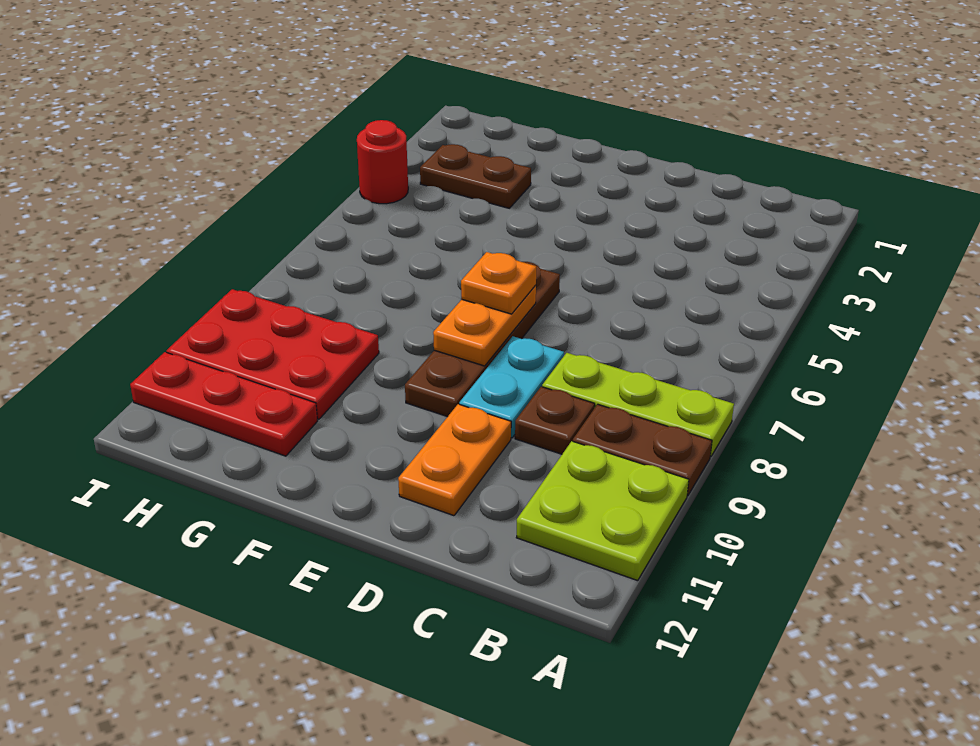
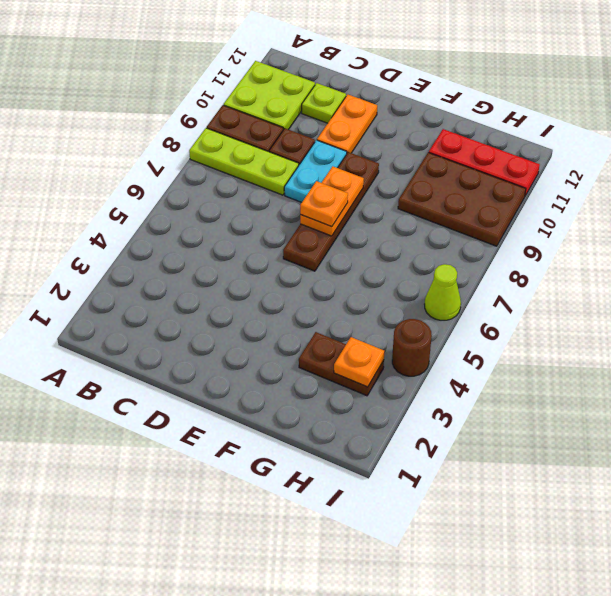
none -> lime 1x1 plate [302,83,346,123]
red 2x3 plate [166,289,379,419] -> brown 2x3 plate [398,152,526,246]
none -> orange 1x1 plate [334,337,384,387]
red 1x1 round brick [357,120,408,204] -> brown 1x1 round brick [392,319,432,376]
none -> lime 1x1 cone [425,264,461,320]

